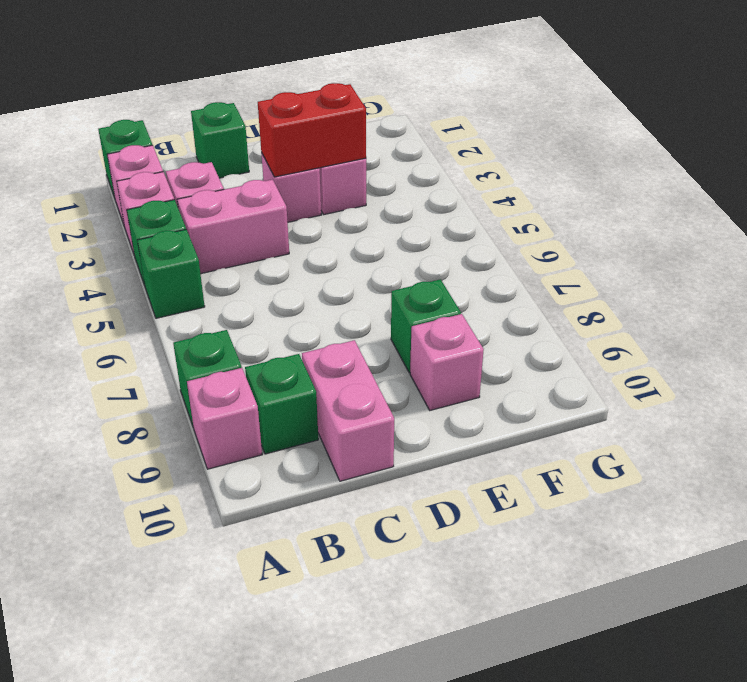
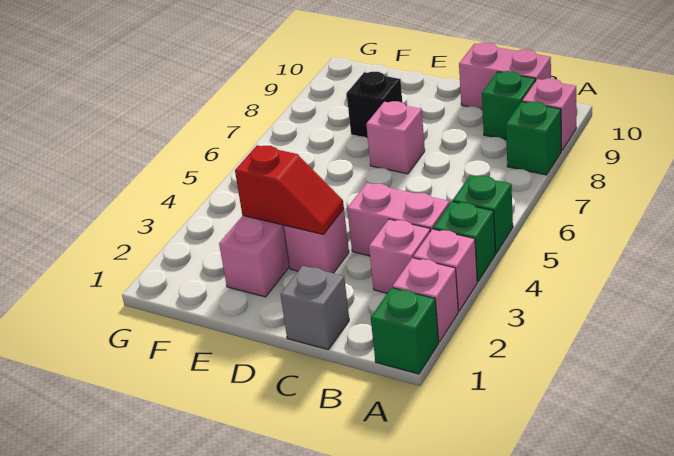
green 1x1 brick [191,102,249,178] -> grey 1x1 brick [280,266,349,350]
pink 1x2 brick [302,340,394,481] -> pink 1x2 brick turned to [459,43,551,109]
red 1x2 brick [258,83,366,177] -> red 1x2 slope [235,145,344,235]
green 1x1 brick [391,279,461,373] -> black 1x1 brick [347,72,402,138]
pink 1x1 brick [410,314,484,410] -> pink 1x1 brick moved to [366,101,425,174]

